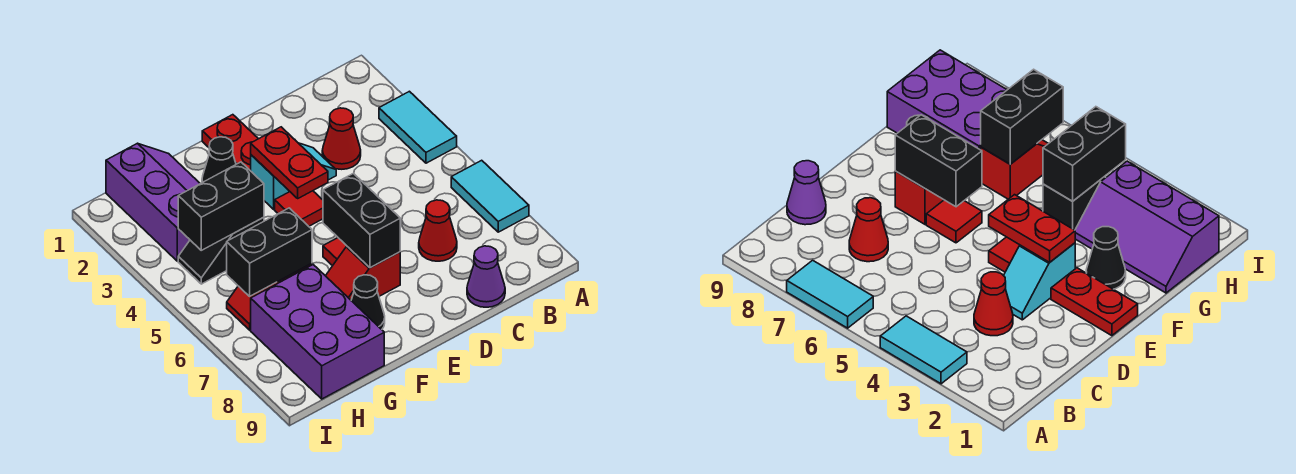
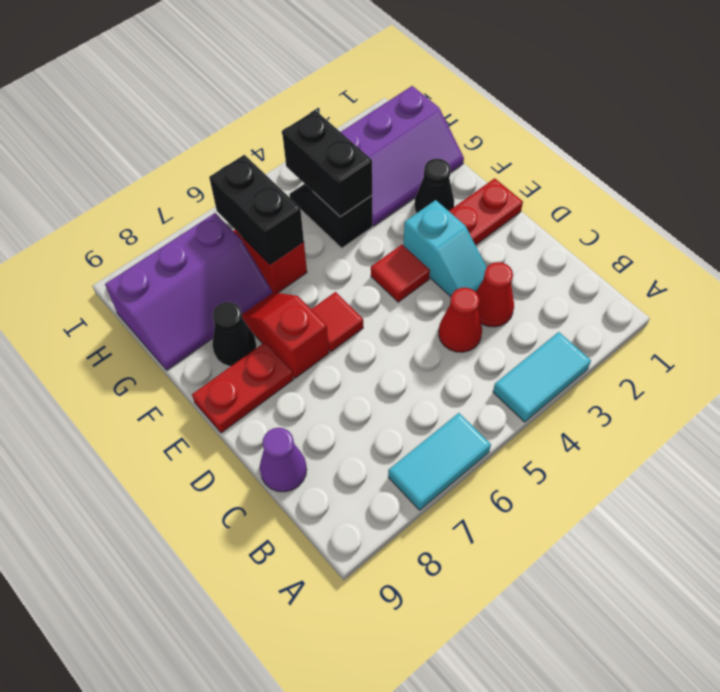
red 1x1 cone [419,200,457,261] -> red 1x1 cone moved to [439,288,482,352]
red 1x2 plate [251,127,328,198] -> red 1x2 plate moved to [192,342,293,433]
black 1x2 brick [323,173,400,268] -> none
purple 2x3 brick [251,265,384,399] -> purple 2x3 slope [105,213,272,370]

